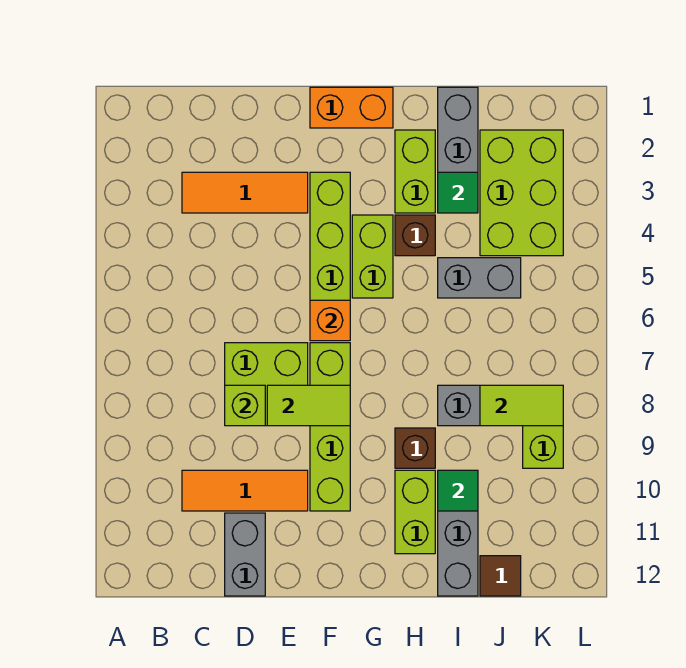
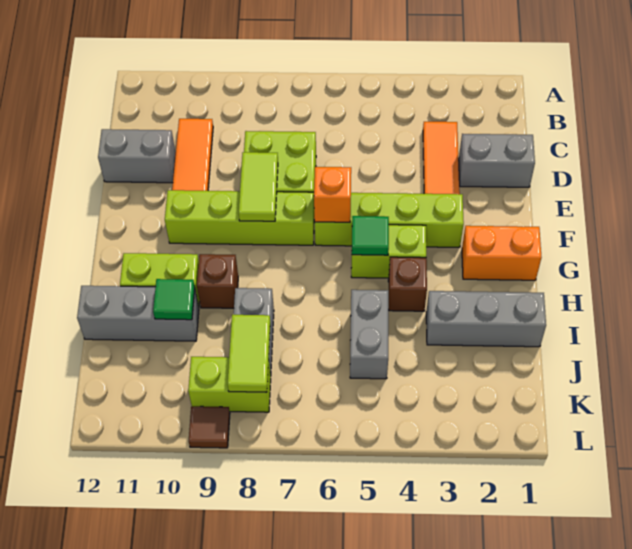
none -> grey 1x2 brick [459,134,535,187]
lime 1x1 brick [225,385,265,426] -> none
orange 1x2 brick [310,87,393,128] -> orange 1x2 brick turned to [462,226,542,280]
lime 1x2 brick [395,130,435,213] -> none
green 1x1 tile [438,172,478,213] -> green 1x1 tile moved to [352,216,389,255]
lime 2x3 brick [480,130,563,256] -> none
brown 1x1 tile [480,556,521,596] -> brown 1x1 tile moved to [189,406,230,448]

